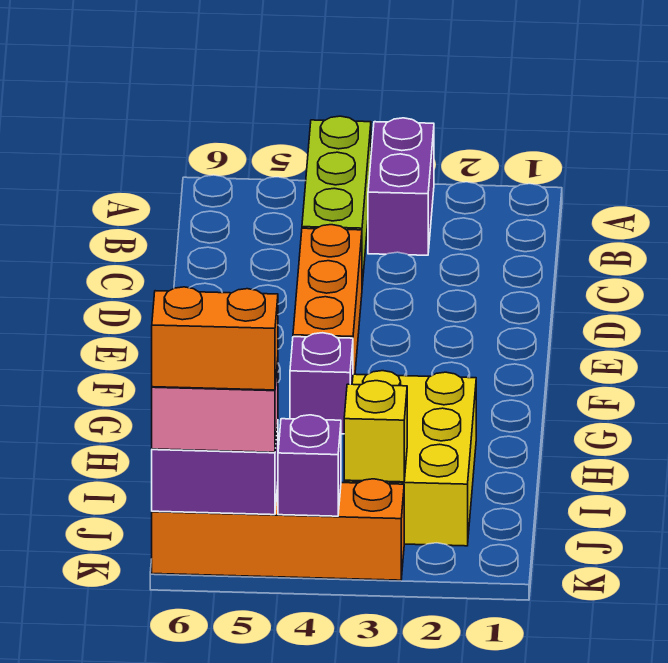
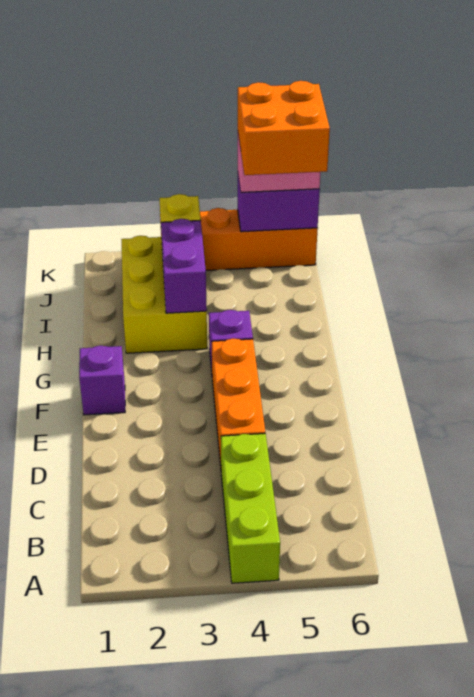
purple 1x2 brick [368,118,434,255] -> purple 1x2 brick moved to [161,219,207,313]
purple 1x1 brick [278,415,341,516] -> purple 1x1 brick moved to [79,346,125,415]
orange 1x2 brick [152,287,278,390] -> orange 2x2 brick [238,81,330,175]

